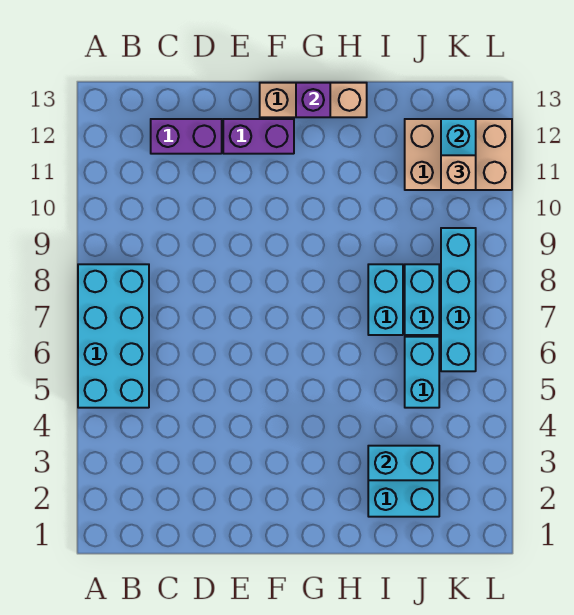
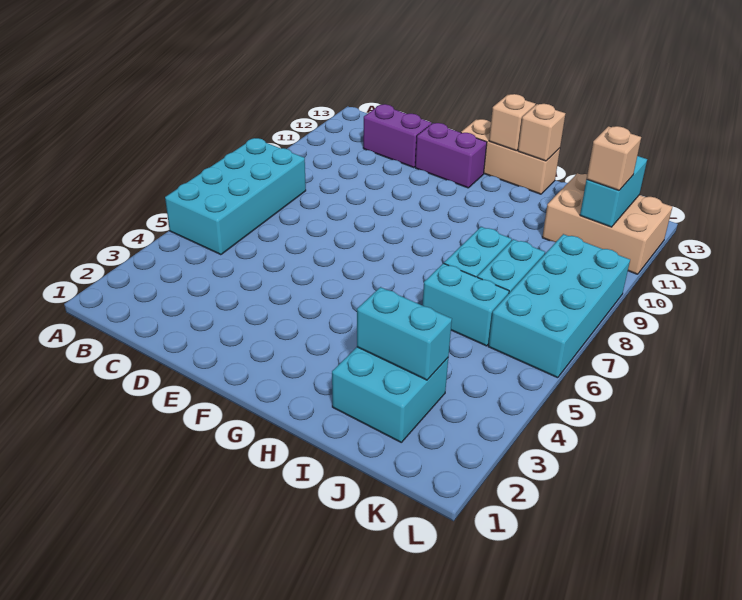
purple 1x1 brick [296,83,330,117] -> tan 1x1 brick [489,94,535,151]
none -> tan 1x1 brick [518,104,565,161]
cyan 1x2 brick [405,337,439,408] -> cyan 1x2 brick turned to [422,263,509,346]
cyan 1x4 brick [441,228,476,371] -> cyan 2x4 brick [488,234,630,378]

